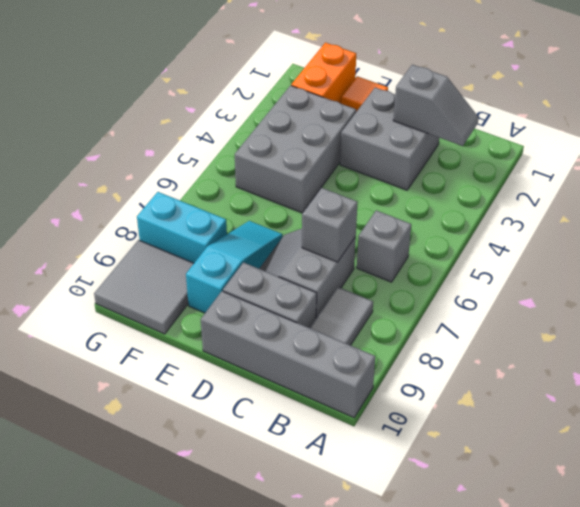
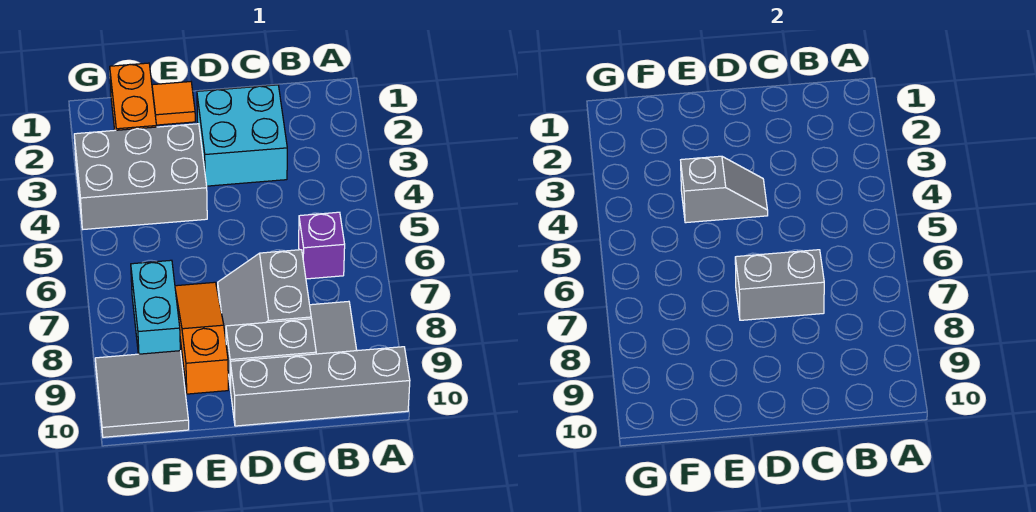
grey 1x2 slope [393,65,479,146] -> grey 1x2 slope moved to [681,156,768,223]
grey 1x1 brick [357,210,411,282] -> purple 1x1 brick [299,212,345,279]
grey 2x2 brick [340,88,439,190] -> cyan 2x2 brick [197,85,287,186]
grey 1x1 brick [302,188,358,262] -> grey 1x2 brick [735,250,824,320]
grey 2x3 brick [235,86,356,213] -> grey 2x3 brick turned to [74,124,207,229]
cyan 1x3 slope [186,221,283,313] -> orange 1x3 slope [175,282,228,394]
cyan 1x2 brick [137,192,227,263] -> cyan 1x2 brick turned to [131,260,180,354]

